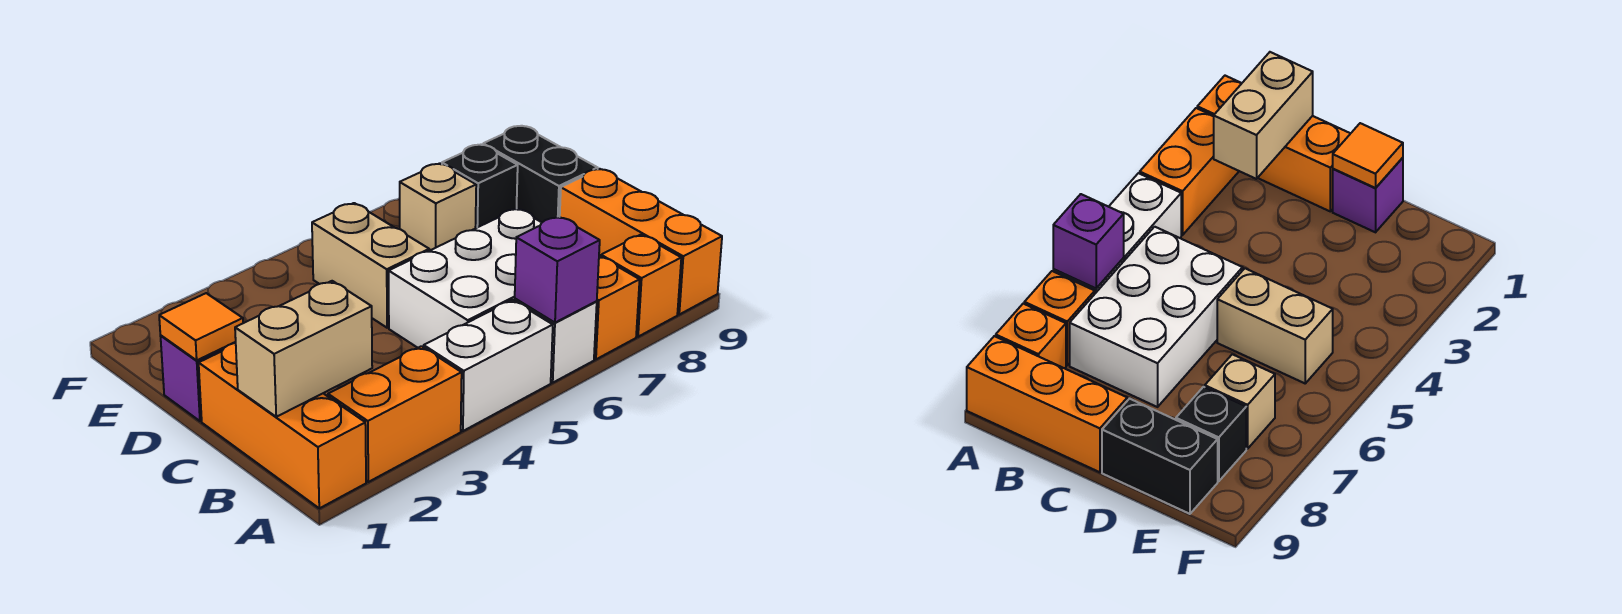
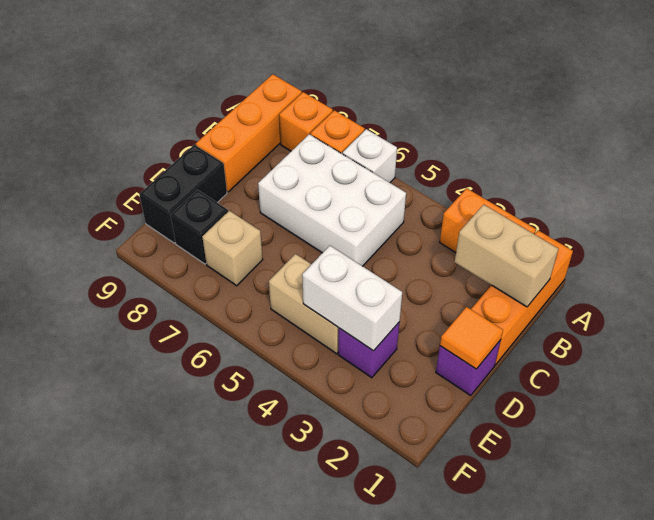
white 1x2 brick [424,300,553,431] -> white 1x2 brick moved to [302,246,402,351]
purple 1x1 brick [515,217,600,323] -> purple 1x1 brick moved to [338,322,400,378]
tan 1x2 brick [312,203,429,328] -> tan 1x2 brick turned to [269,254,339,354]

